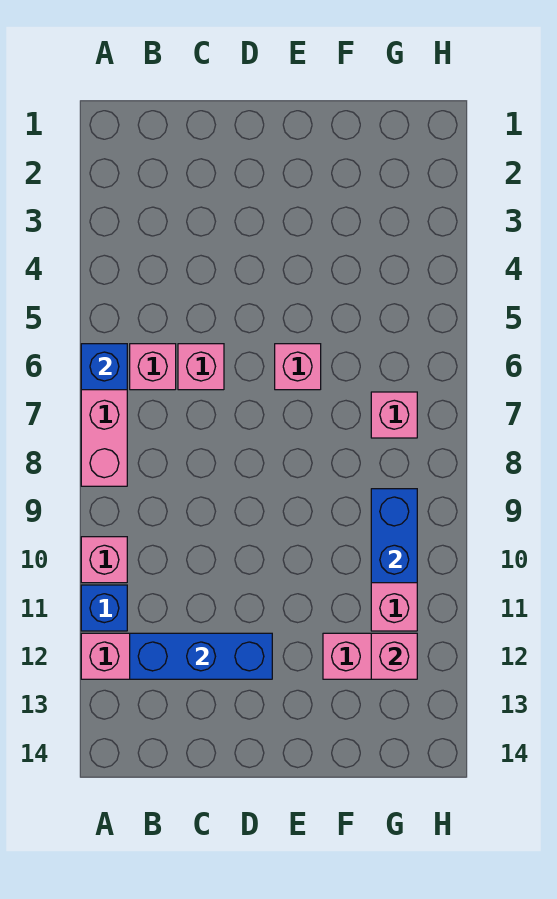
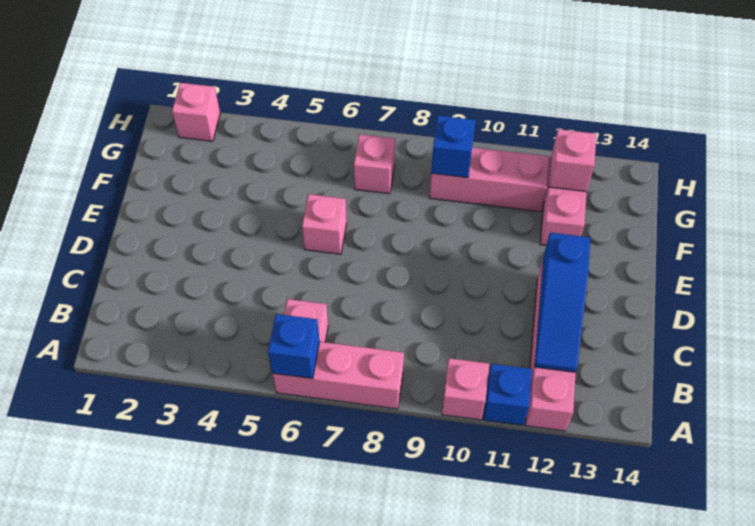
blue 1x3 brick [130,633,272,679] -> blue 1x3 slope [535,233,590,372]
pink 1x1 brick [178,344,224,390] -> pink 1x1 brick moved to [172,83,220,141]
blue 1x2 brick [371,489,417,583] -> blue 1x1 brick [431,116,476,178]

